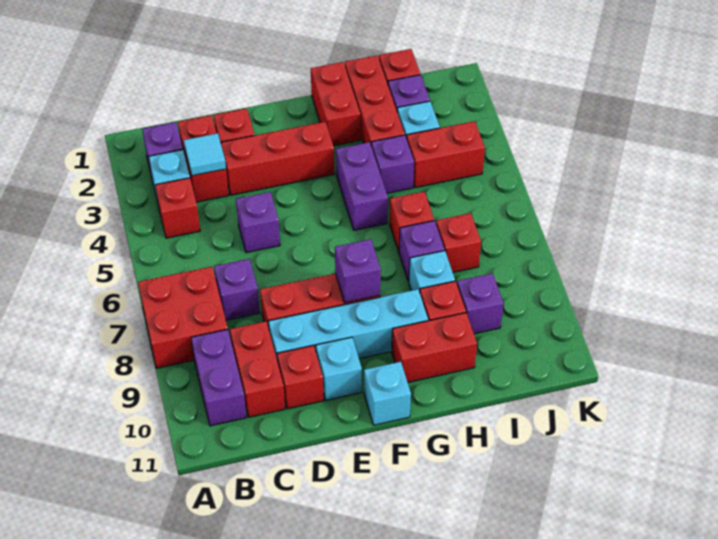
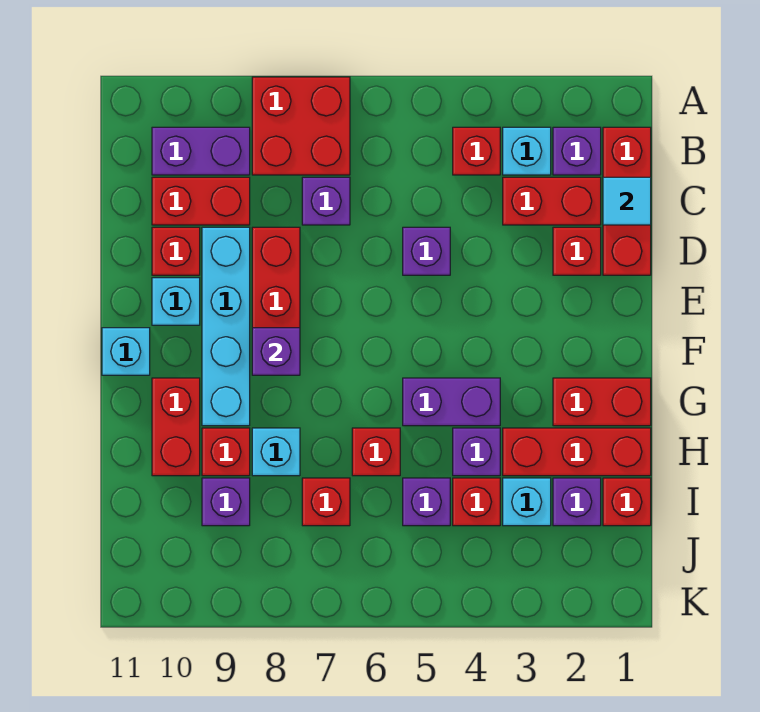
cyan 1x1 tile [184,133,226,176] -> cyan 1x1 tile moved to [603,177,651,225]
red 1x3 brick [221,122,334,195] -> red 1x3 brick moved to [603,127,651,275]
purple 1x1 brick [399,221,444,282] -> purple 1x1 brick moved to [403,478,450,526]
red 1x2 brick [407,121,485,188] -> red 1x1 brick [453,478,500,526]

